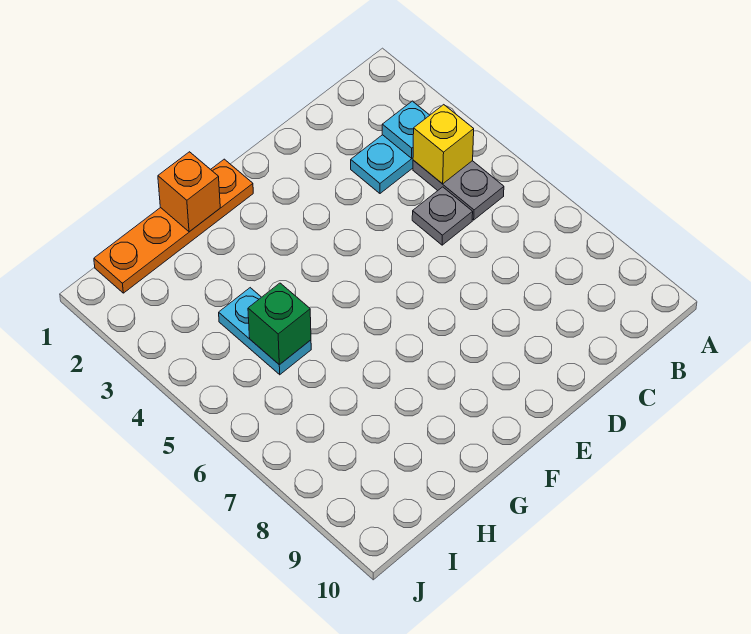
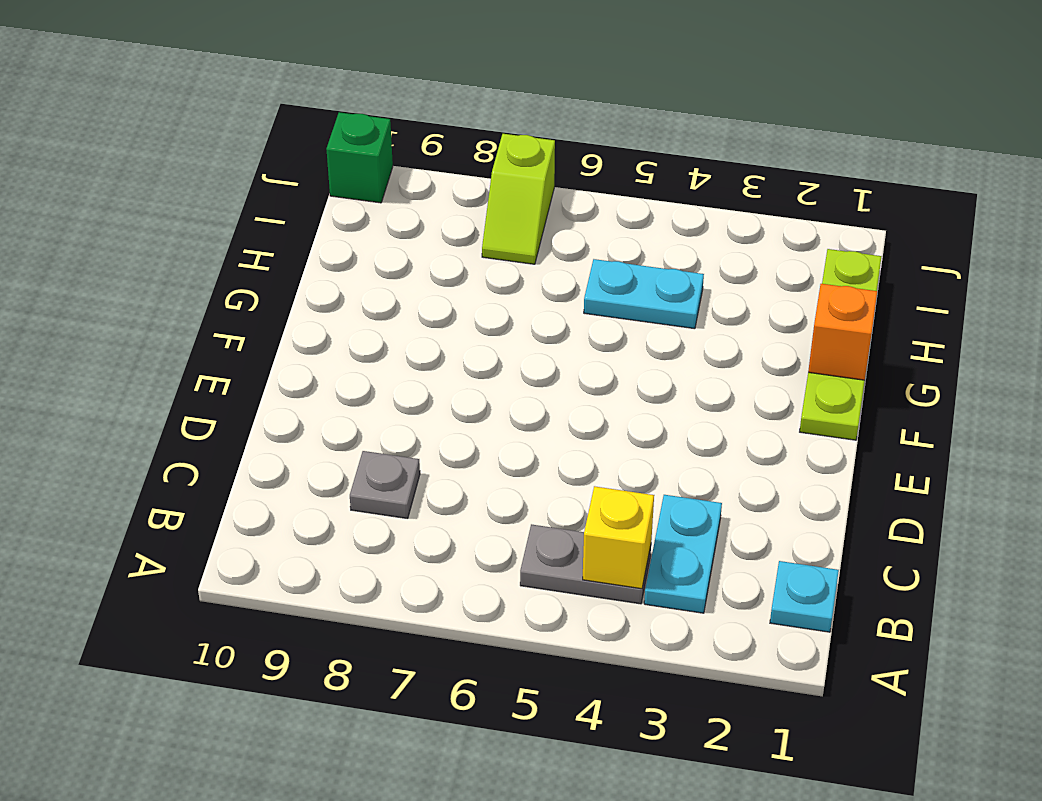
cyan 1x1 plate [382,101,430,158] -> cyan 1x1 plate moved to [770,561,839,632]
grey 1x1 plate [412,187,473,245] -> grey 1x1 plate moved to [350,451,420,519]
orange 1x4 plate [94,159,253,293] -> lime 1x4 plate [800,249,882,440]
green 1x1 brick [248,283,311,365] -> green 1x1 brick moved to [326,112,393,203]
none -> lime 1x2 slope [482,134,555,264]

